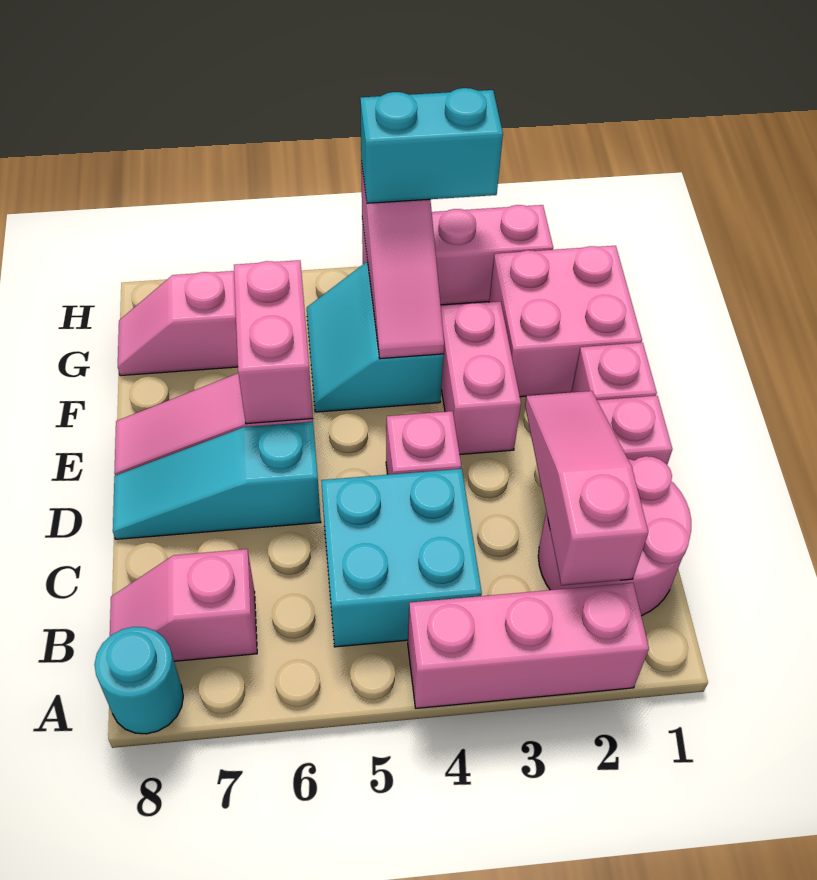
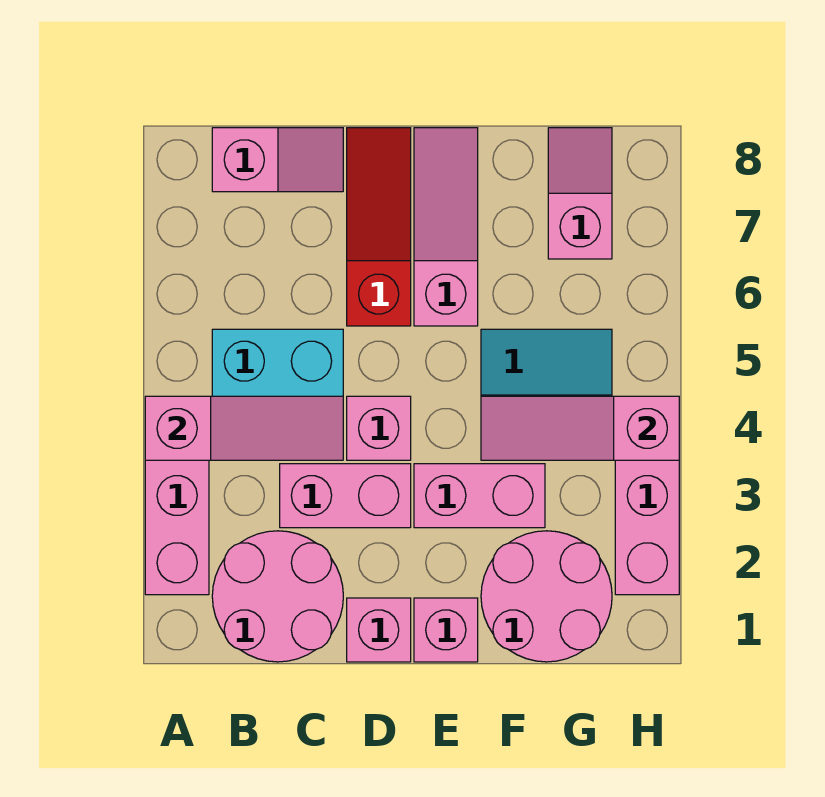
cyan 1x1 round brick [94,627,183,734] -> none
pink 1x3 slope [525,391,648,585] -> pink 1x3 slope moved to [145,396,343,460]
pink 1x2 slope [110,549,257,661] -> pink 1x2 slope turned to [212,128,343,192]
cyan 1x3 slope [113,422,321,539] -> red 1x3 slope [347,128,411,326]
pink 1x2 brick [234,260,313,424] -> pink 1x2 brick moved to [280,464,411,528]
pink 2x2 brick [489,246,642,397] -> pink 2x2 round brick [481,531,612,662]
cyan 1x2 brick [360,88,503,203] -> none

